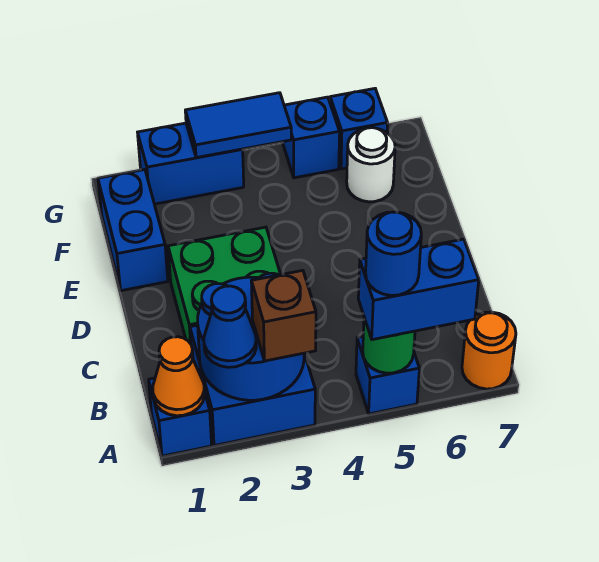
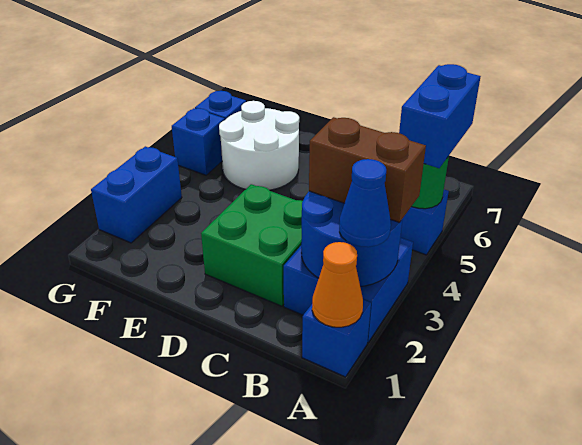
brown 1x1 brick [251,270,316,361] -> brown 1x2 brick [309,117,426,223]
blue 1x1 round brick [366,212,421,295] -> none
orange 1x1 round brick [462,312,516,389] -> none
blue 1x2 brick [98,170,168,291] -> none
white 1x1 round brick [347,128,395,202] -> white 2x2 round brick [219,101,299,190]
blue 1x2 tile [185,93,291,158] -> none

